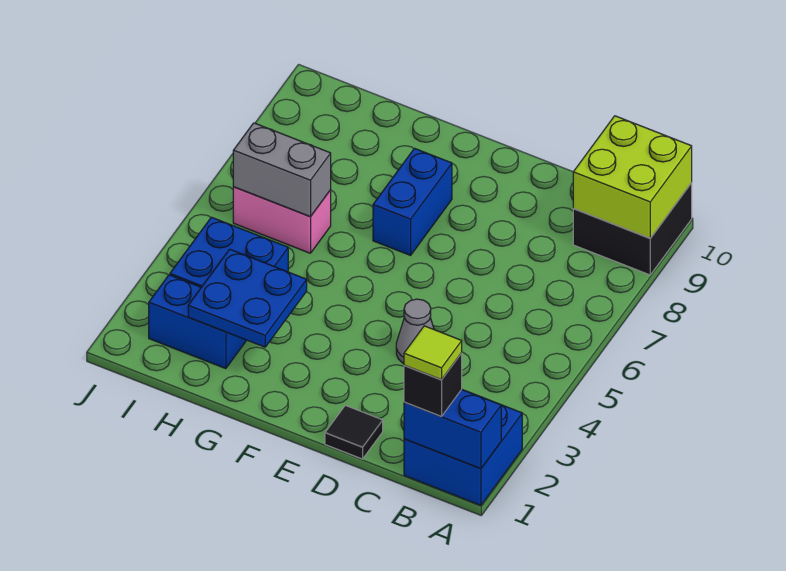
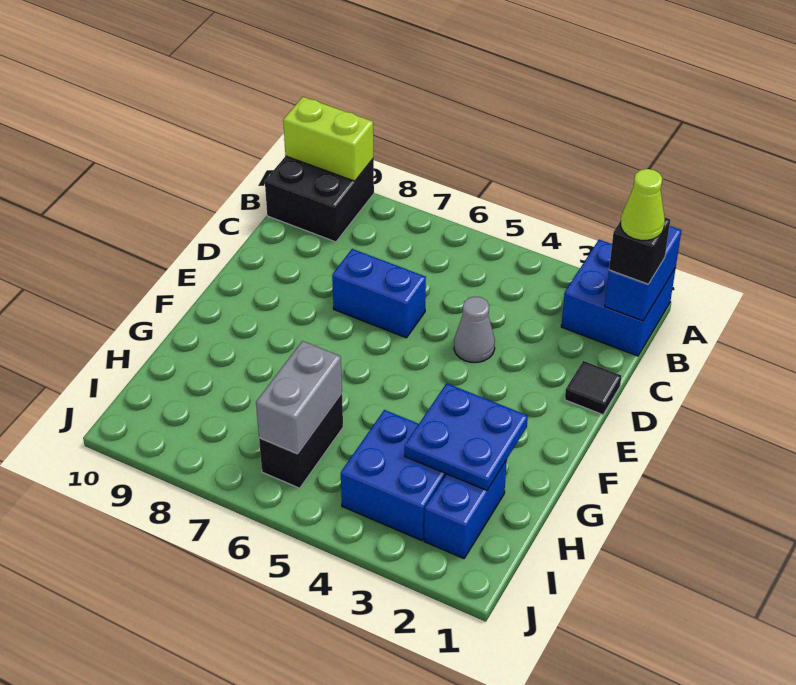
lime 2x2 brick [573,116,692,238] -> lime 1x2 brick [283,97,373,181]
lime 1x1 tile [404,326,462,380] -> lime 1x1 cone [621,169,665,240]
blue 1x2 brick [373,148,452,255] -> blue 1x2 brick moved to [332,249,426,338]
pink 1x2 brick [233,187,331,253] -> black 1x2 brick [259,393,343,488]

